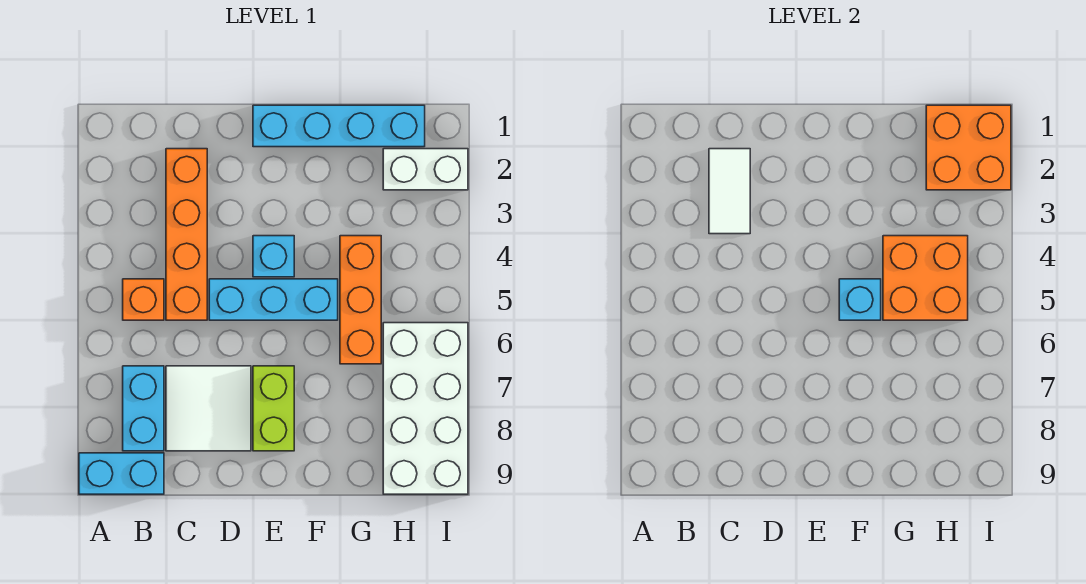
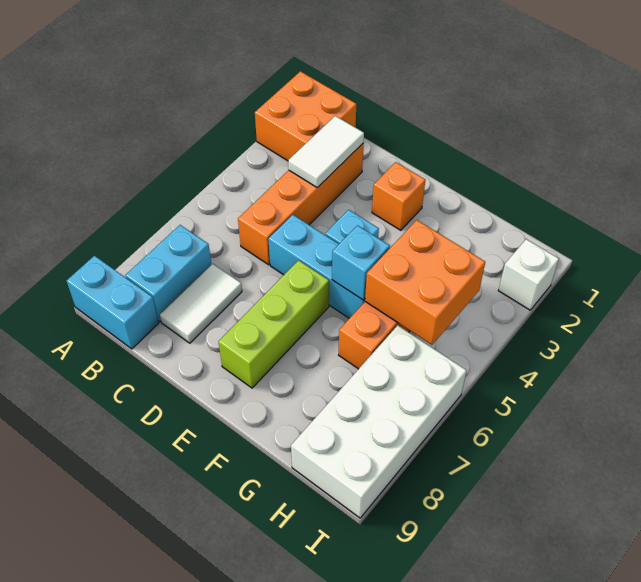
orange 1x1 brick [123,279,164,320] -> orange 1x1 brick moved to [372,162,425,230]
white 2x2 tile [166,366,251,451] -> white 1x2 tile [160,264,242,343]
cyan 1x4 brick [253,105,425,147] -> none
lime 1x2 brick [253,366,294,451] -> lime 1x3 brick [219,260,329,388]
orange 2x2 brick [926,105,1011,190] -> orange 2x2 brick moved to [255,71,356,161]
white 1x2 brick [383,149,468,190] -> white 1x1 brick [498,239,559,310]

